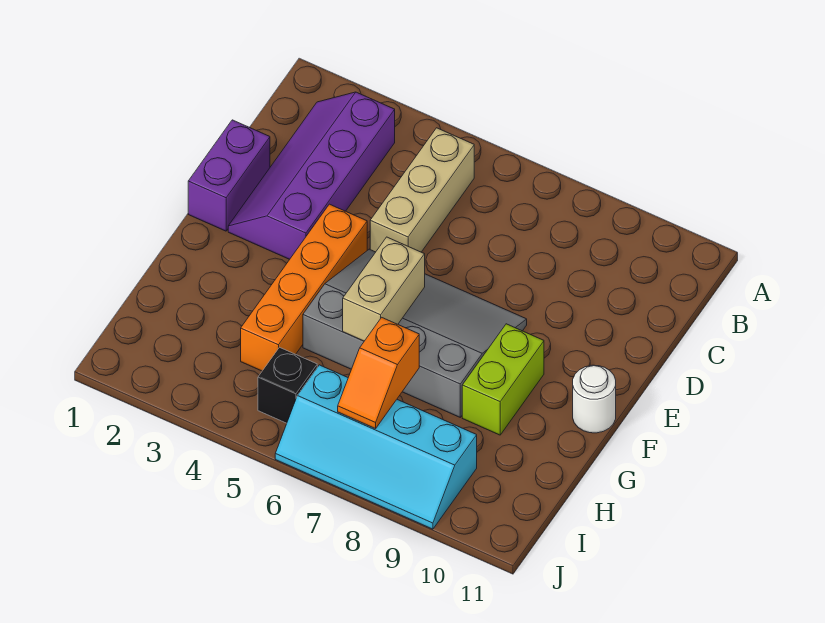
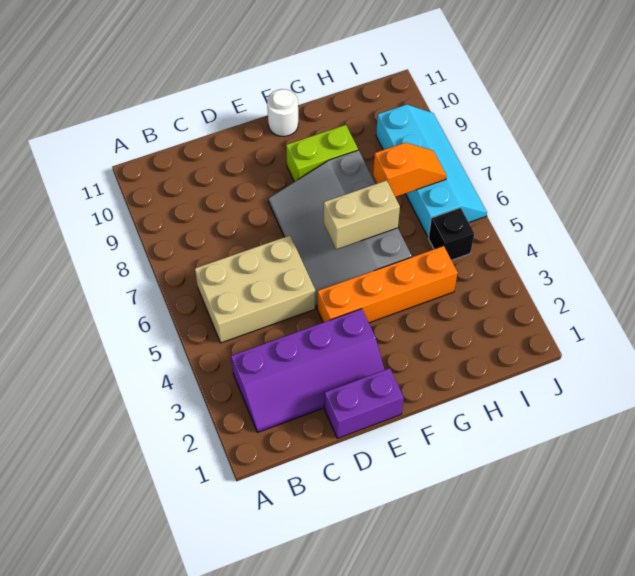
tan 1x3 brick [370,128,474,252] -> tan 2x3 brick [195,235,315,343]

